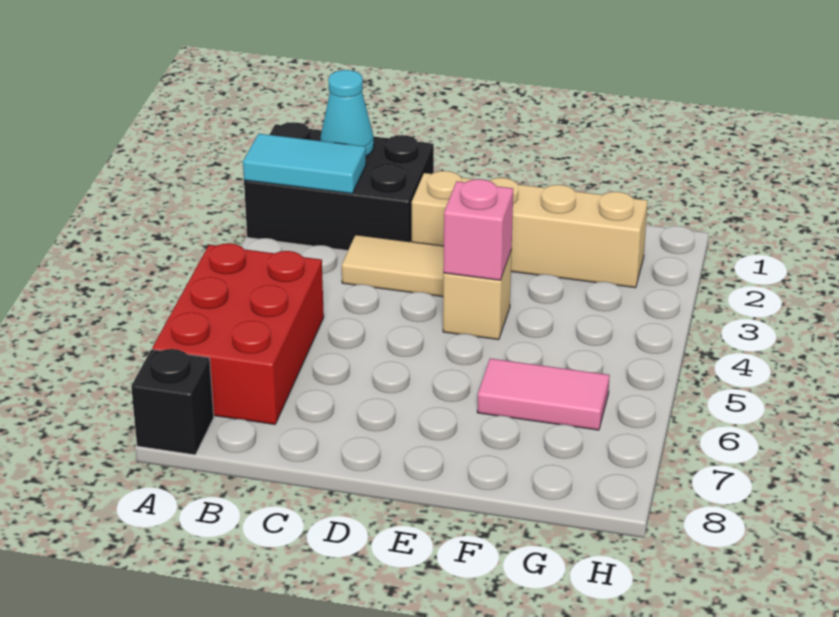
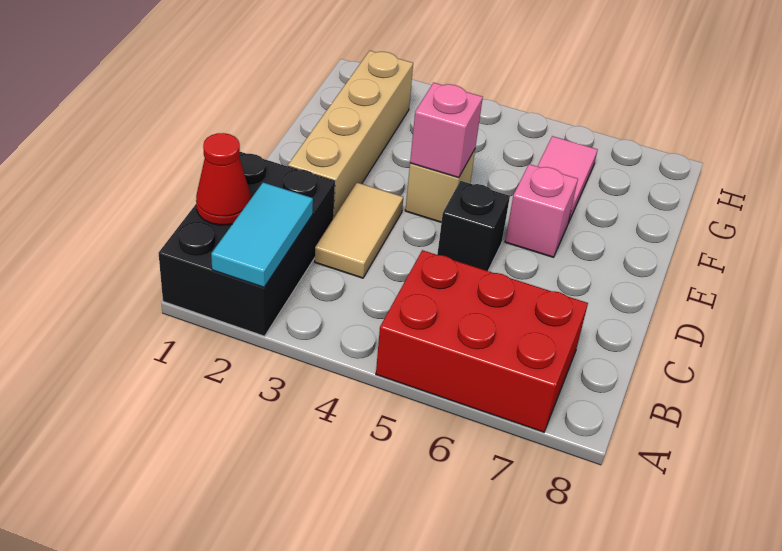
black 1x1 brick [131,349,214,455] -> black 1x1 brick moved to [437,181,510,271]
cyan 1x1 cone [320,70,374,156] -> red 1x1 cone [196,133,251,225]
none -> pink 1x1 brick [505,164,578,257]

